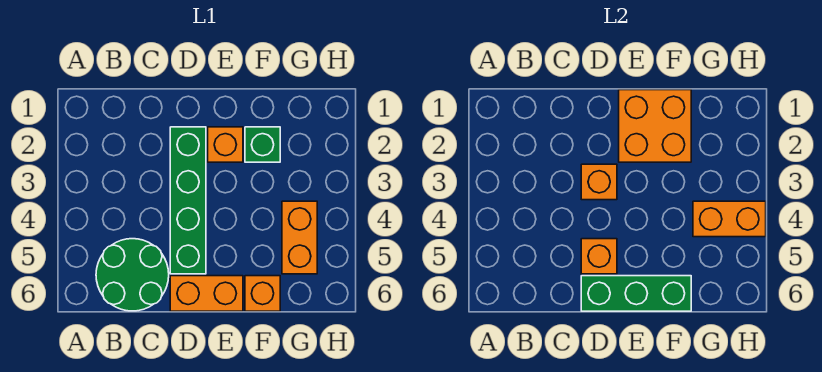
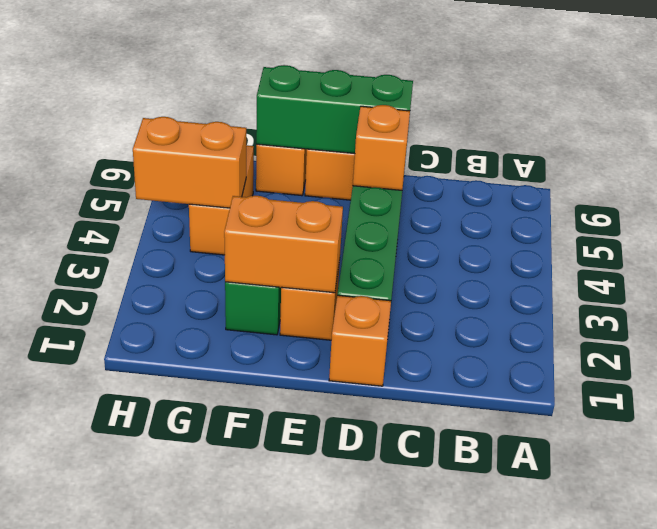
green 2x2 round brick [96,239,169,311] -> none
orange 1x1 brick [581,164,617,200] -> orange 1x1 brick moved to [329,295,391,386]
orange 2x2 brick [619,90,691,162] -> orange 1x2 brick [224,196,343,293]

